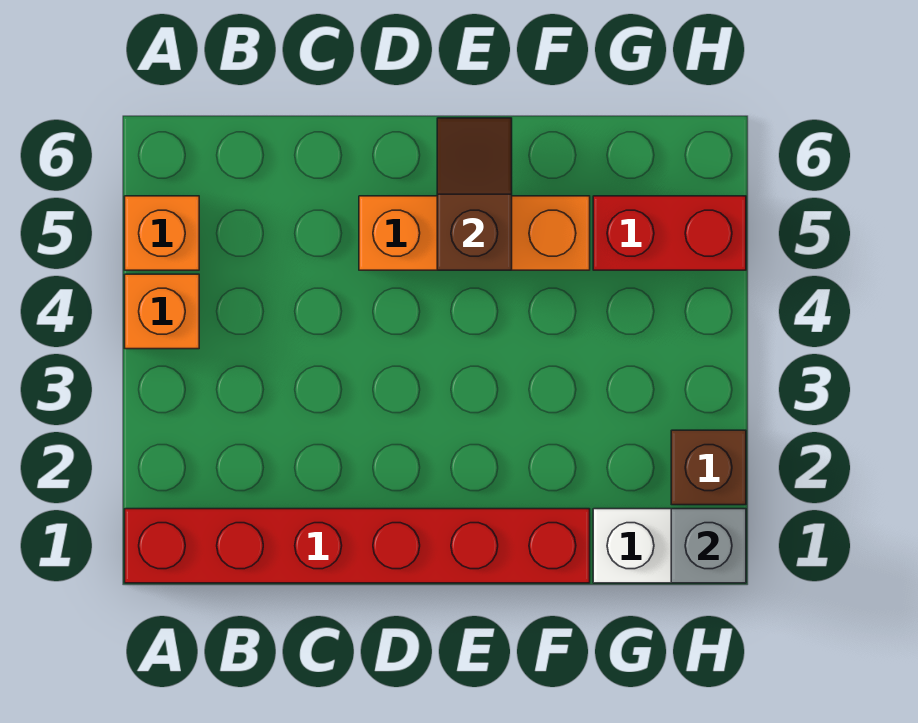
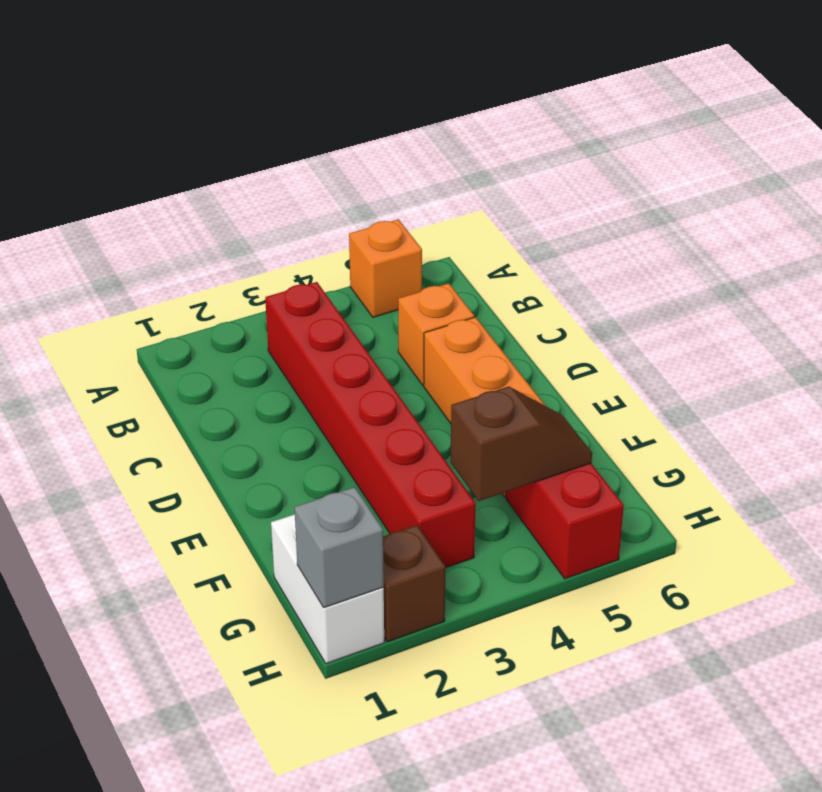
red 1x6 brick [125,509,590,583] -> red 1x6 brick moved to [265,282,476,568]
orange 1x1 brick [125,274,199,349] -> orange 1x1 brick moved to [398,283,474,385]
brown 1x2 slope [437,118,512,270] -> brown 1x2 slope moved to [451,386,592,501]

